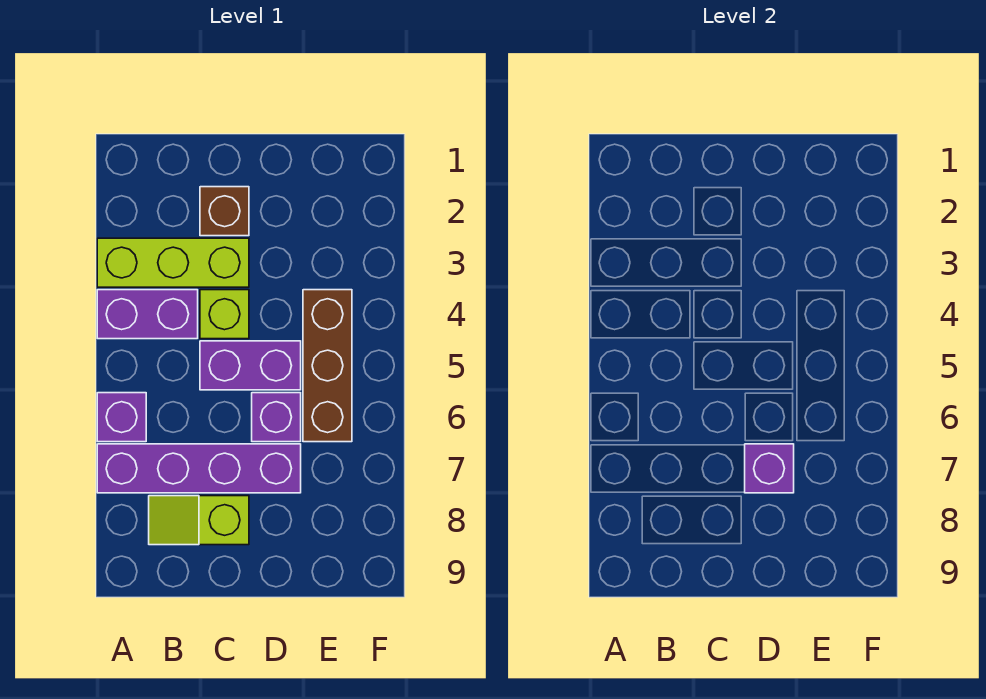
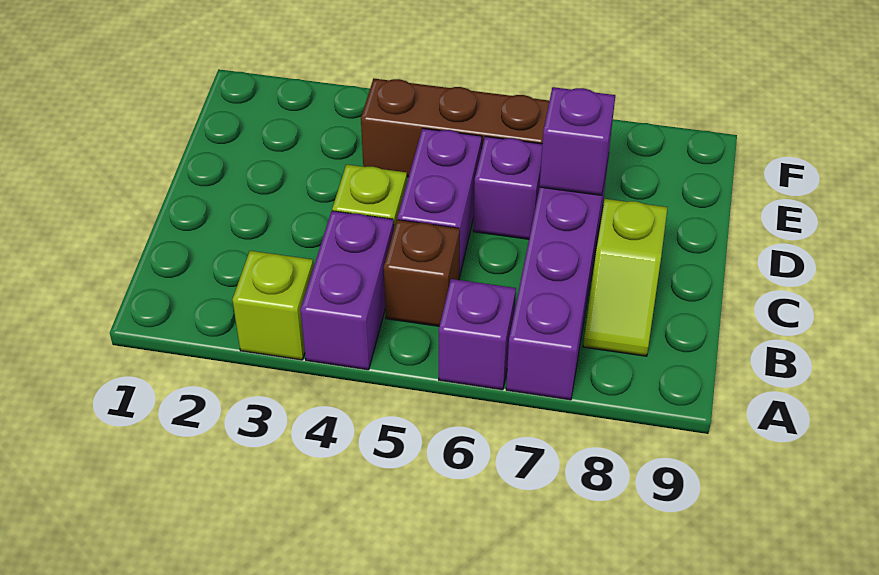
lime 1x3 brick [97,238,249,287] -> lime 1x1 brick [232,251,314,360]
brown 1x1 brick [200,187,249,236] -> brown 1x1 brick moved to [384,220,460,326]

